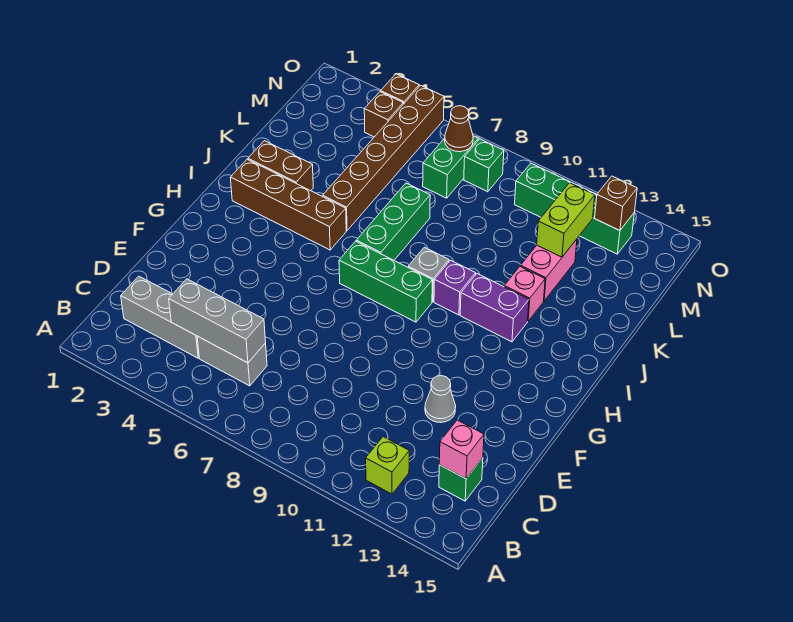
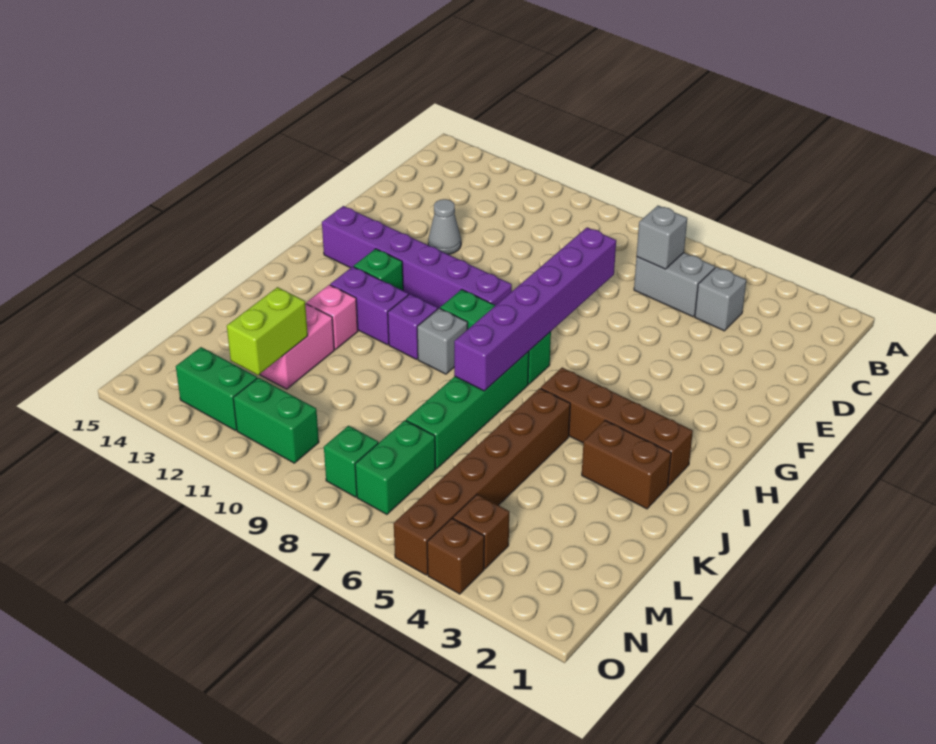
lime 1x1 brick [366,437,409,494] -> none
grey 1x3 brick [121,276,199,358] -> grey 1x1 brick [695,267,746,331]
grey 1x3 brick [169,279,266,363] -> grey 1x1 brick [636,206,687,269]
green 1x1 brick [439,458,483,501] -> green 1x1 brick moved to [354,249,403,290]
pink 1x1 brick [439,420,484,479] -> none
none -> purple 1x6 brick [454,227,616,391]
none -> purple 1x6 brick [322,206,512,309]
green 1x3 brick [356,183,430,260] -> green 1x4 brick [406,352,529,469]
brown 1x1 cone [445,106,473,152] -> none
brown 1x1 brick [595,176,637,231] -> none

